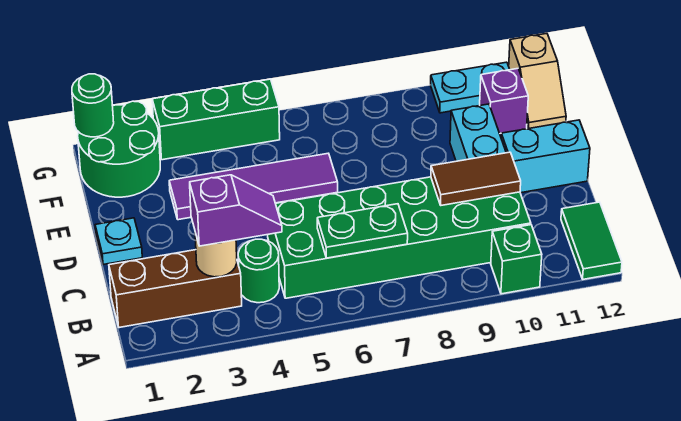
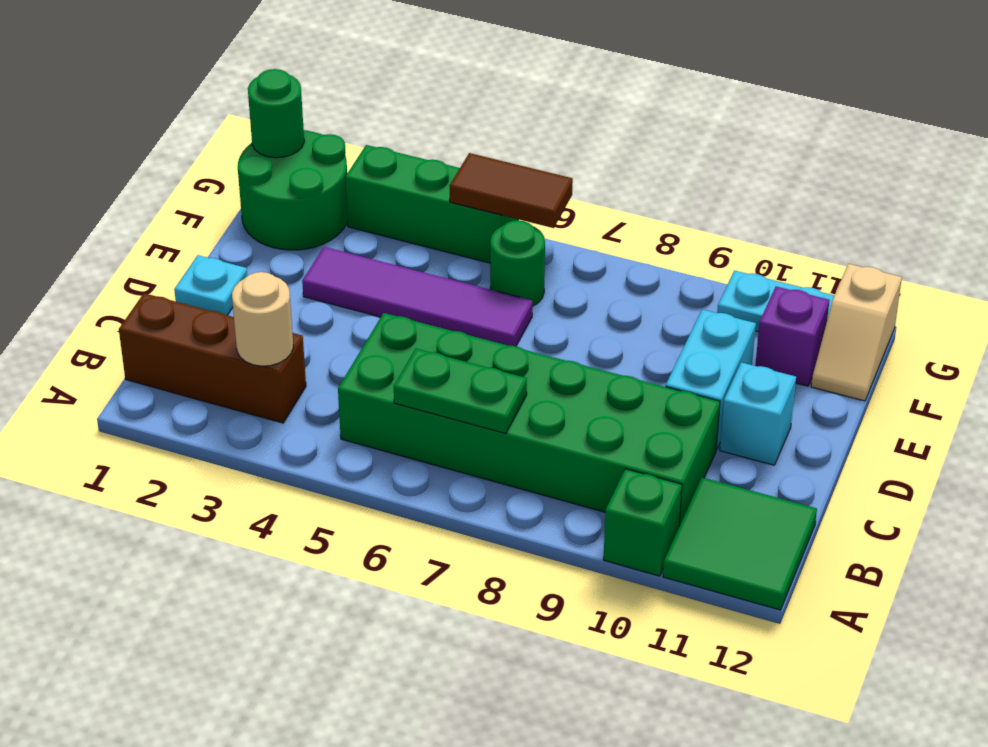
green 1x2 tile [561,202,622,279] -> green 2x2 tile [663,477,817,610]
purple 1x2 slope [190,175,282,246] -> none
green 1x1 round brick [238,239,279,303] -> green 1x1 round brick moved to [490,220,545,307]
brown 1x2 tile [431,152,521,205] -> brown 1x2 tile moved to [449,153,573,228]
cyan 1x2 brick [501,120,590,193] -> cyan 1x1 brick [720,362,796,465]

